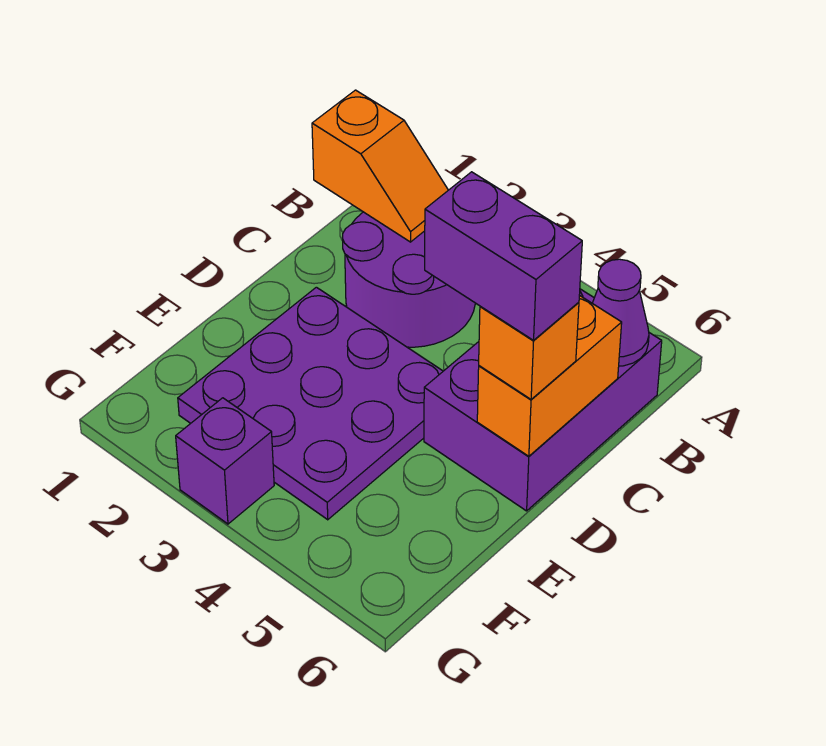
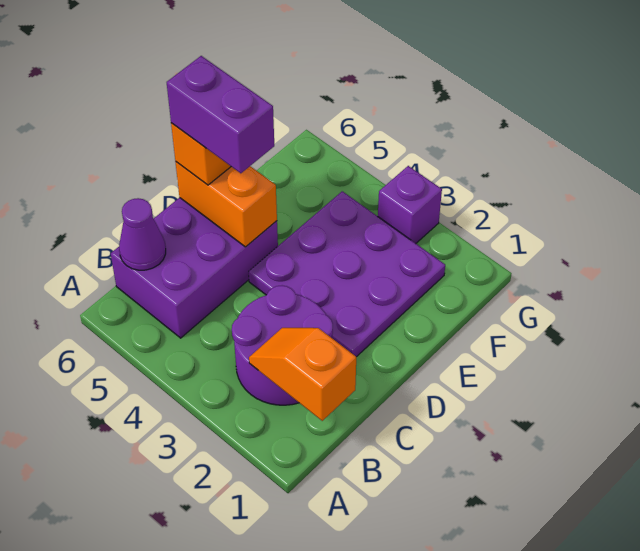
orange 1x2 brick [477,295,622,456] -> orange 1x2 brick turned to [176,162,277,247]

